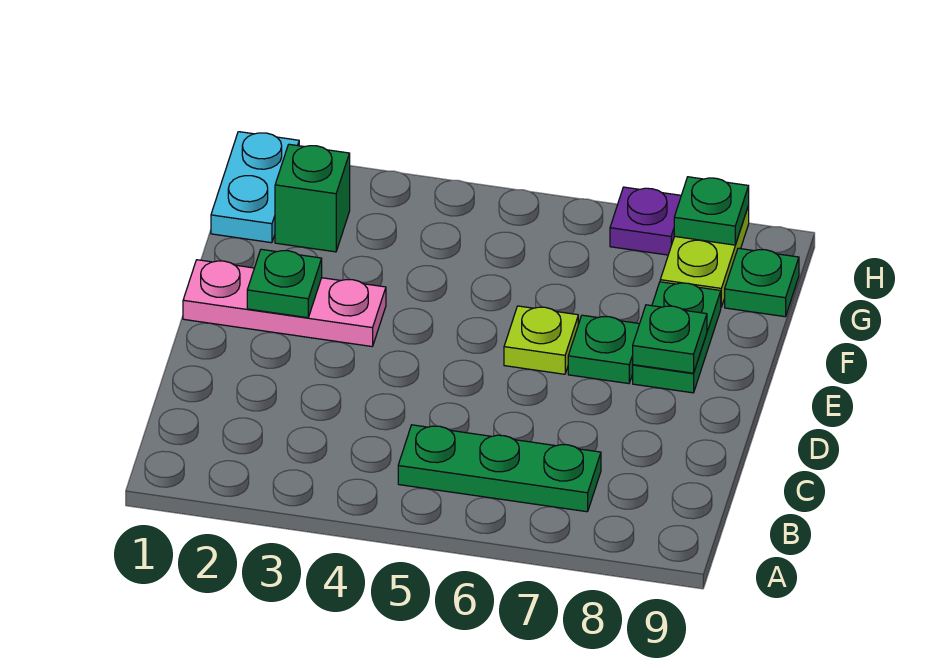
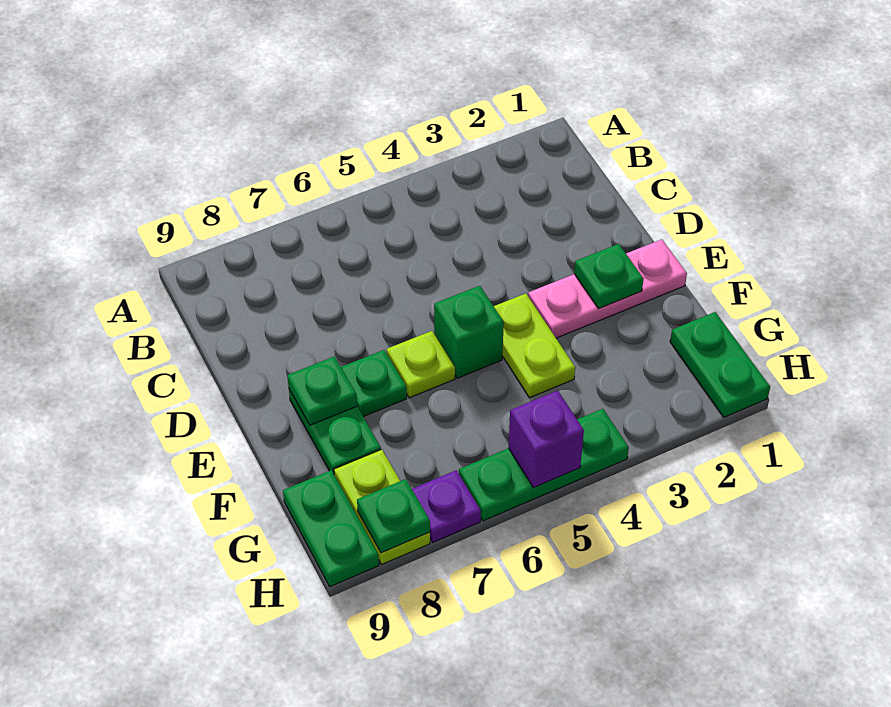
green 1x3 plate [398,425,601,512] -> green 1x3 plate moved to [459,409,629,521]
none -> lime 1x2 plate [494,294,575,398]
cyan 1x2 plate [211,132,299,243] -> green 1x2 plate [670,312,770,417]
green 1x1 brick [275,144,350,252] -> green 1x1 brick moved to [434,286,504,378]
green 1x1 plate [725,248,799,317] -> green 1x2 plate [283,470,379,587]
none -> purple 1x1 brick [508,391,584,488]

